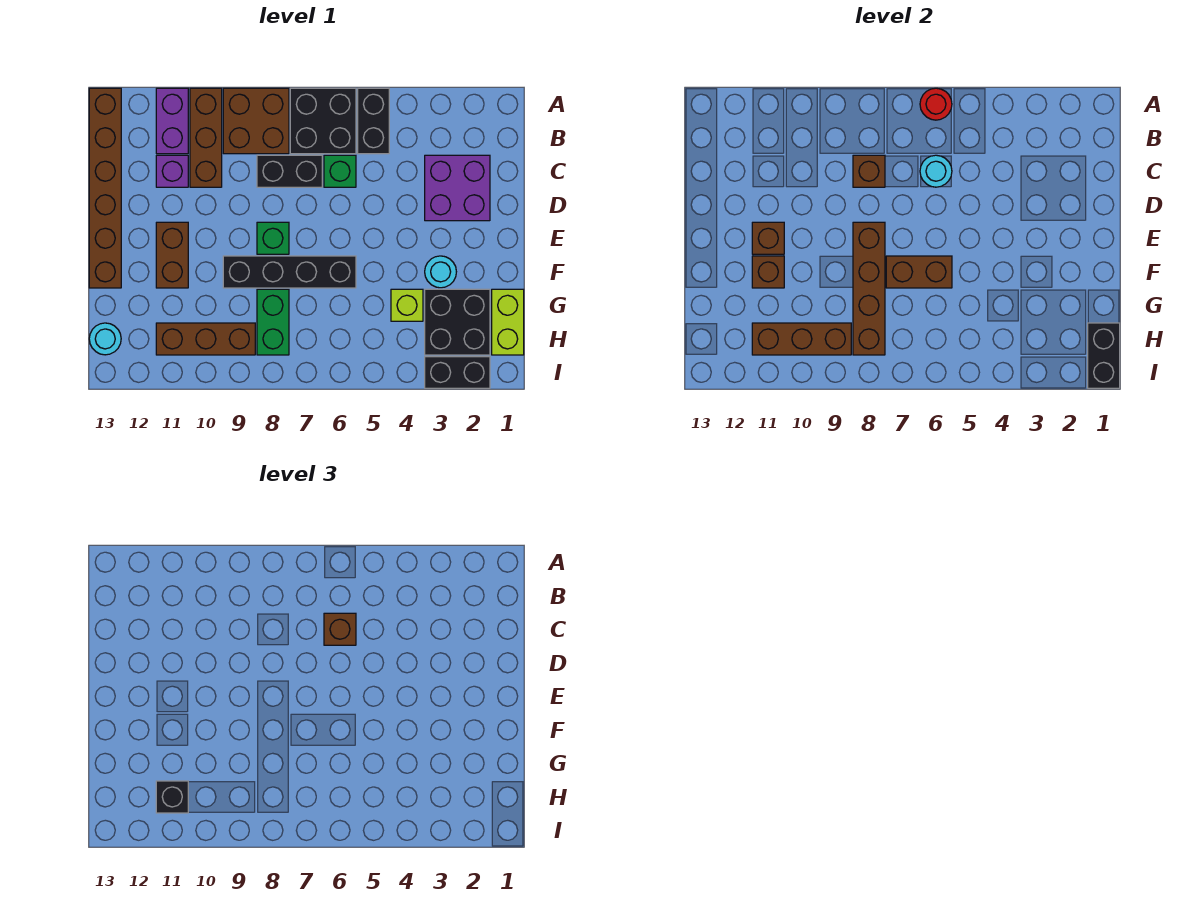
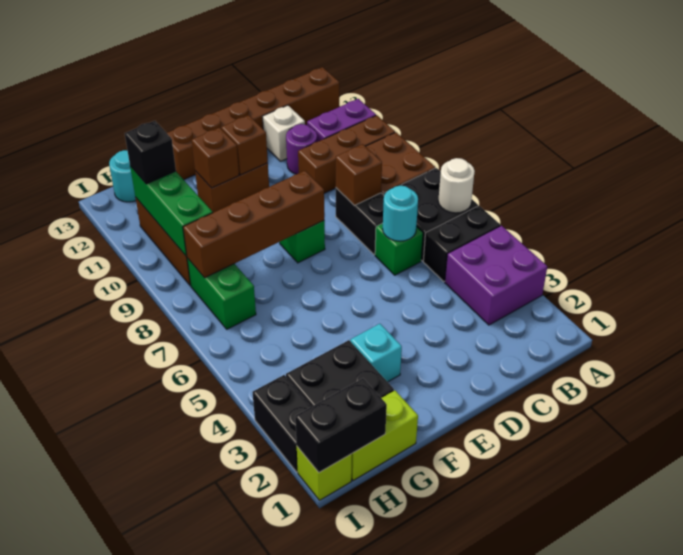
red 1x1 round brick [920,88,952,120] -> white 1x1 round brick [438,158,475,213]
purple 2x2 brick [425,155,490,221] -> purple 2x2 brick moved to [445,226,547,325]
brown 1x1 brick [324,613,356,645] -> none
purple 1x1 brick [156,155,188,187] -> purple 1x1 round brick [286,124,317,174]
none -> white 1x1 brick [262,105,305,161]
cyan 1x1 round brick [425,256,456,288] -> cyan 1x1 brick [350,324,402,382]
black 1x4 brick [223,256,356,288] -> none
brown 1x2 brick [886,256,952,288] -> none
lime 1x1 brick [391,289,423,321] -> lime 1x1 brick moved to [297,447,352,500]
green 1x2 brick [257,289,289,355] -> green 1x2 brick turned to [187,258,256,329]
brown 1x3 brick [752,323,851,355] -> green 1x3 brick [130,166,213,256]

